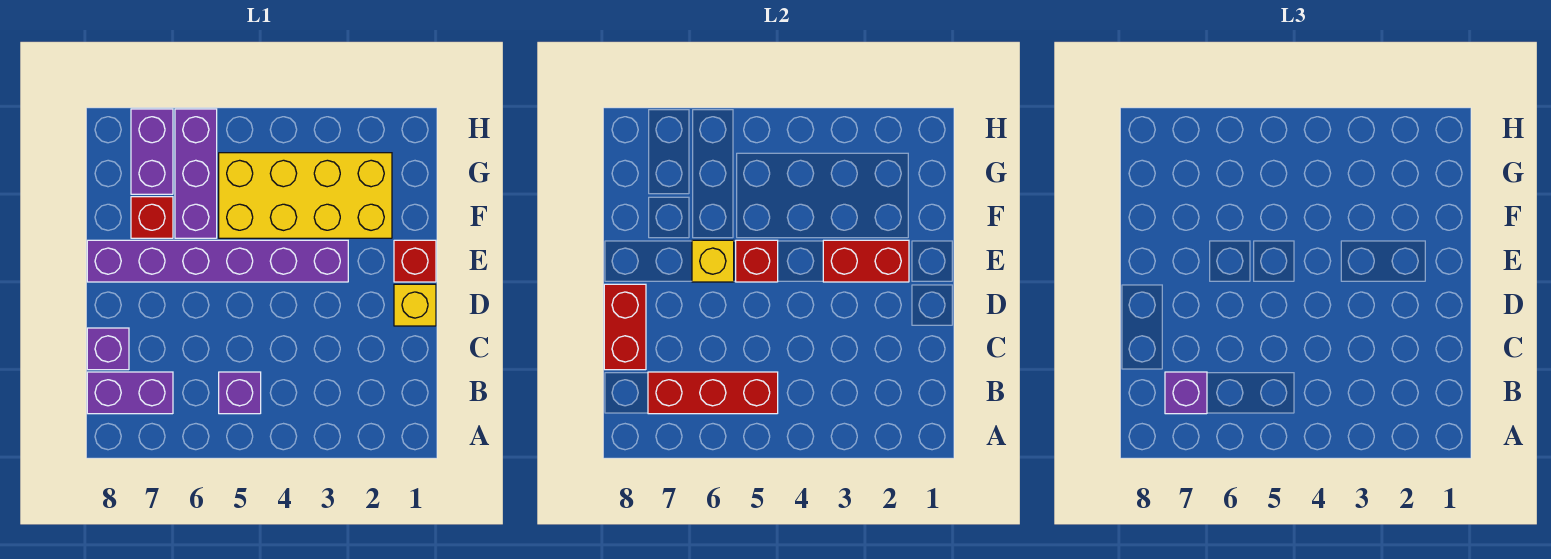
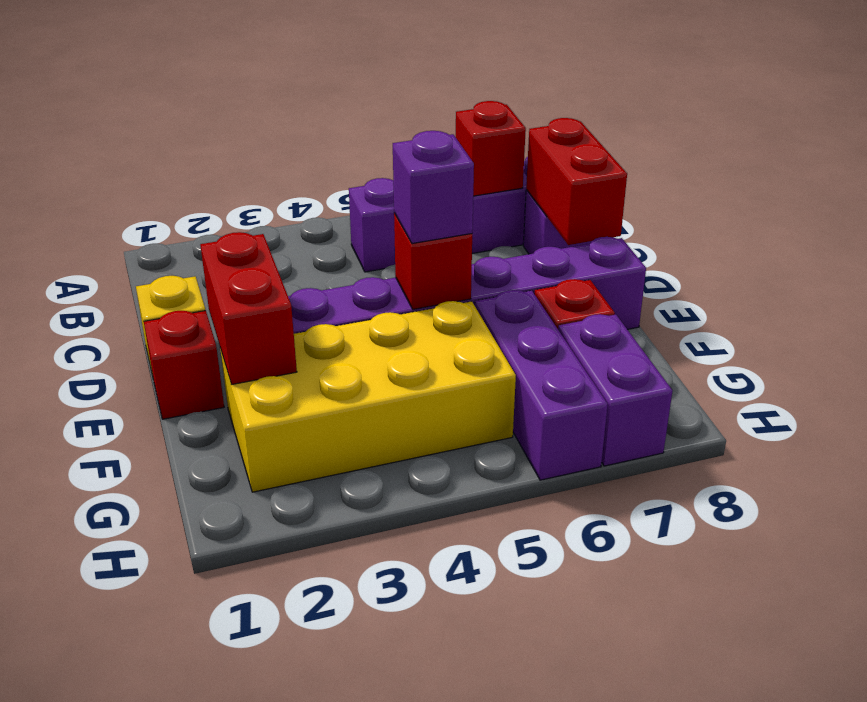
red 1x3 brick [648,372,778,414] -> red 1x1 brick [456,101,526,196]
purple 1x1 brick [1165,372,1207,414] -> purple 1x1 brick moved to [393,131,474,244]
red 1x2 brick [823,240,909,282] -> red 1x2 brick turned to [200,232,297,385]
yellow 1x1 brick [692,240,734,282] -> none

